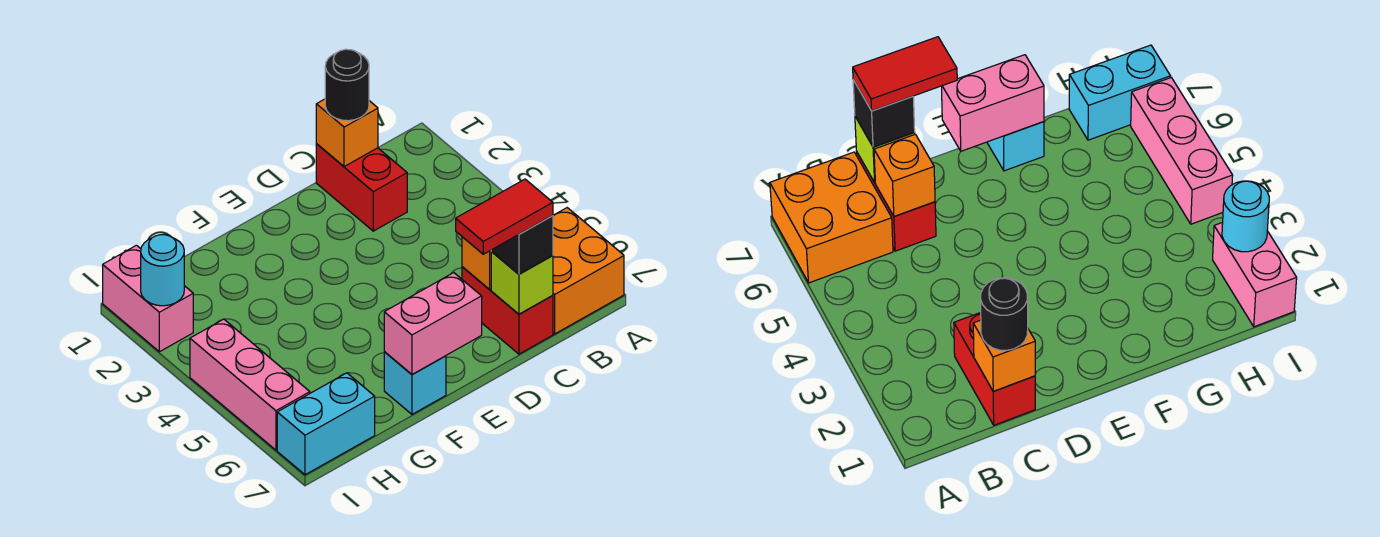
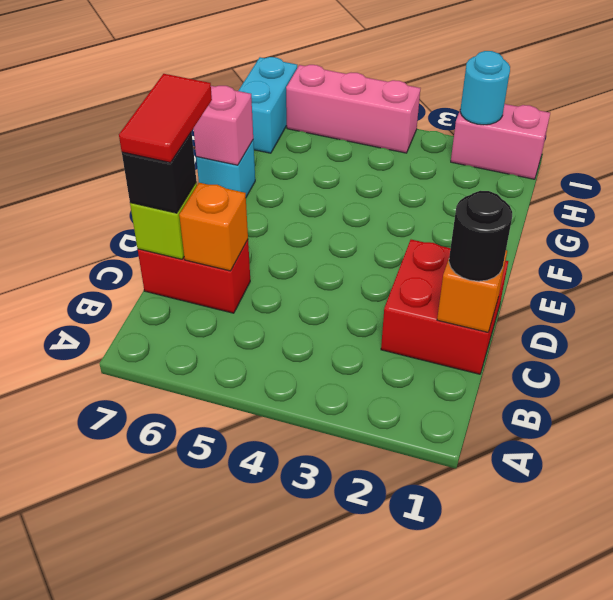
orange 2x2 brick [553,208,624,334] -> none
red 1x2 brick [316,144,407,231] -> red 2x2 brick [381,240,508,374]
pink 1x2 brick [384,273,482,375] -> pink 1x1 brick [193,86,253,165]

